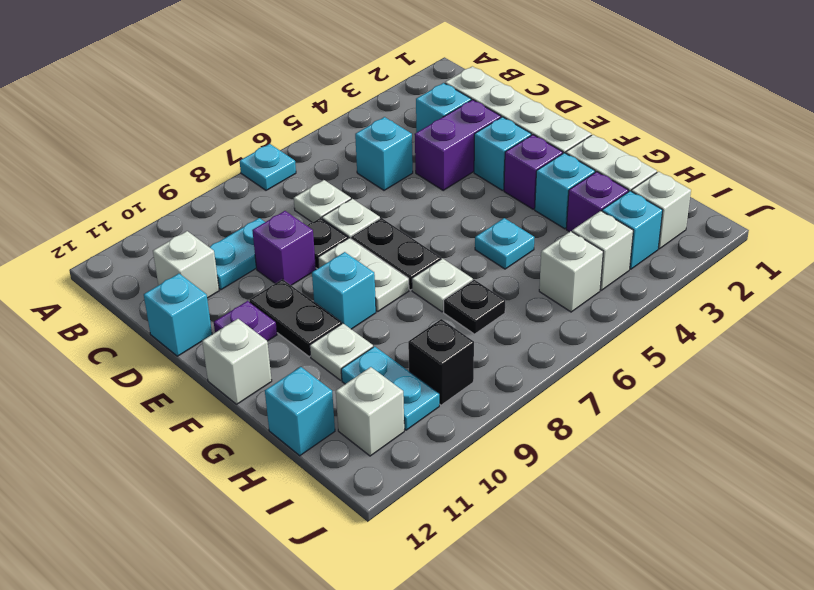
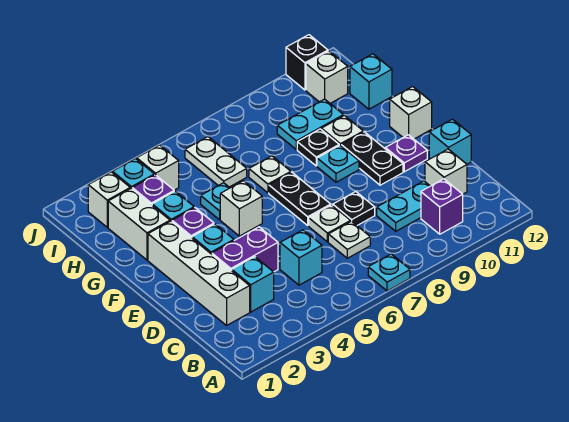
purple 1x1 brick [252,211,316,285] -> purple 1x1 brick moved to [421,179,463,234]
white 1x2 plate [318,238,409,311] -> white 1x2 plate moved to [185,137,247,187]
cyan 1x1 brick [312,252,376,329] -> cyan 1x1 plate [317,145,359,182]
black 1x1 plate [444,280,505,334] -> black 1x1 plate moved to [297,129,339,166]
cyan 1x2 plate [341,346,439,430] -> cyan 1x2 plate turned to [277,99,344,150]
white 1x1 brick [539,231,603,312] -> white 1x1 brick moved to [220,181,262,236]
black 1x1 brick [408,319,474,405] -> black 1x1 brick moved to [286,35,328,90]

